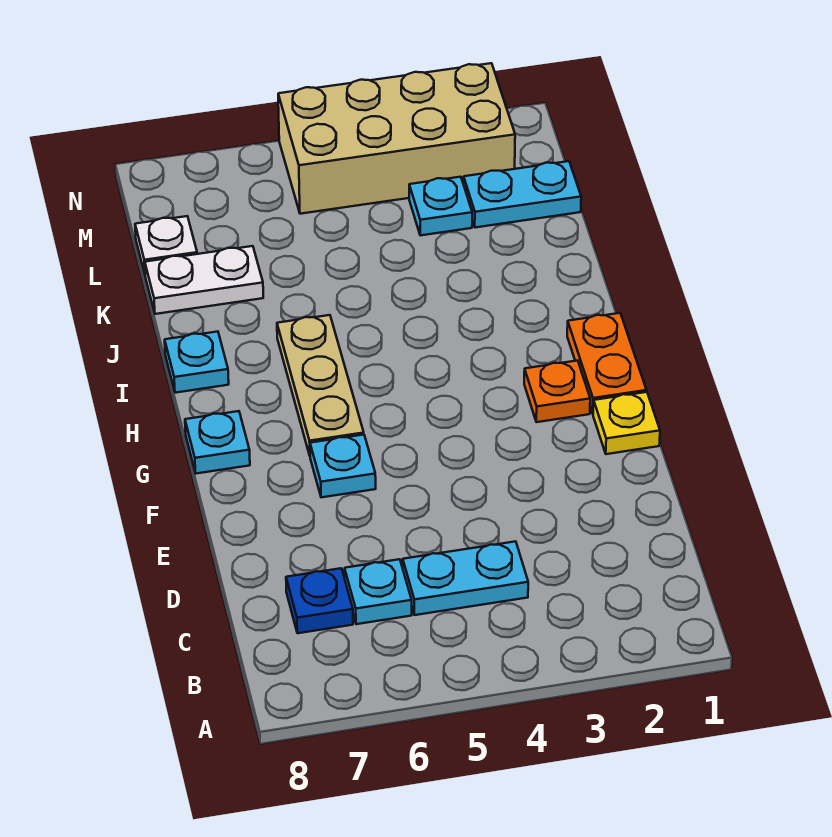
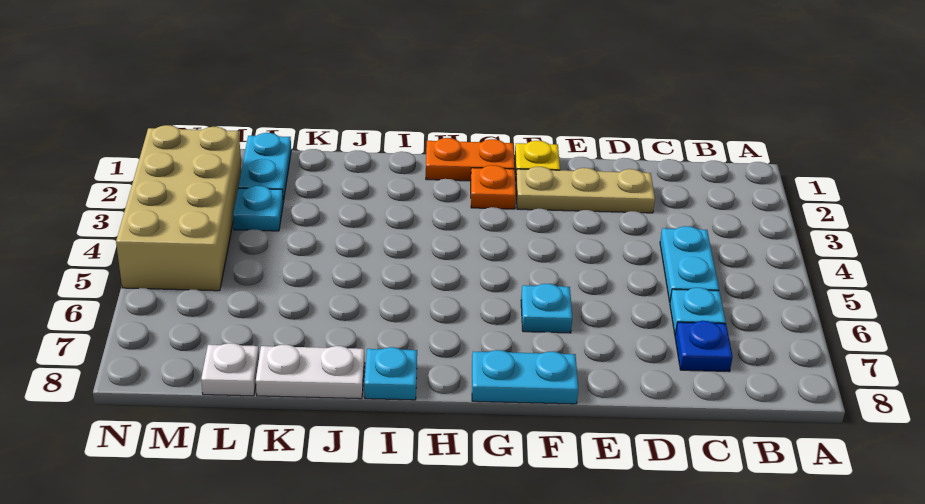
tan 1x3 plate [277,315,364,455] -> tan 1x3 plate moved to [516,167,655,213]
cyan 1x1 plate [185,411,250,474] -> cyan 1x2 plate [472,350,578,404]
white 1x2 plate [145,246,263,314] -> white 1x2 plate turned to [256,345,365,399]

